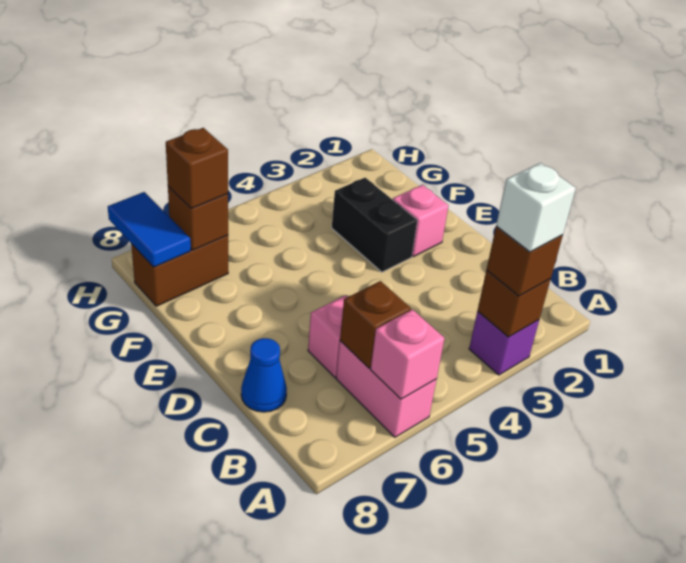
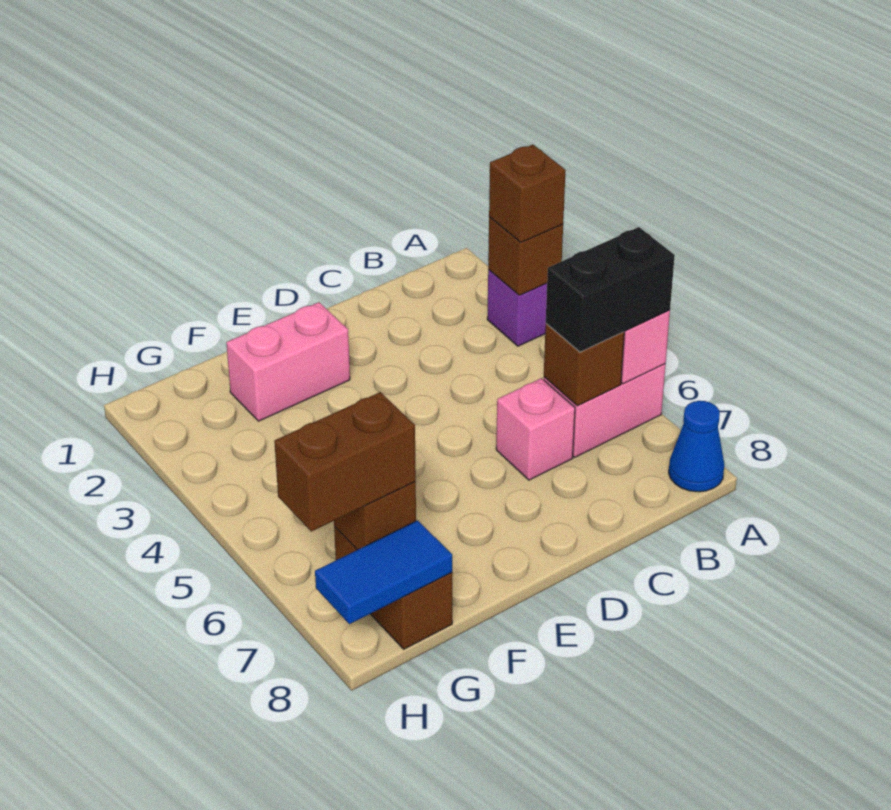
white 1x1 brick [496,163,576,252] -> none
blue 1x1 cone [241,338,287,412] -> blue 1x1 cone moved to [669,401,724,492]
pink 1x1 brick [393,185,449,257] -> pink 1x2 brick [226,302,350,421]
black 1x2 brick [332,178,417,272] -> black 1x2 brick moved to [546,227,675,352]
brown 1x1 brick [166,128,228,208] -> brown 1x2 brick [274,392,416,531]

